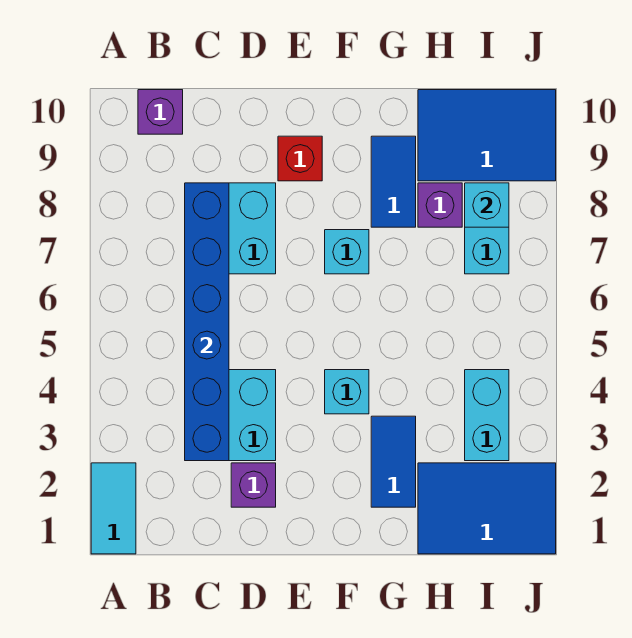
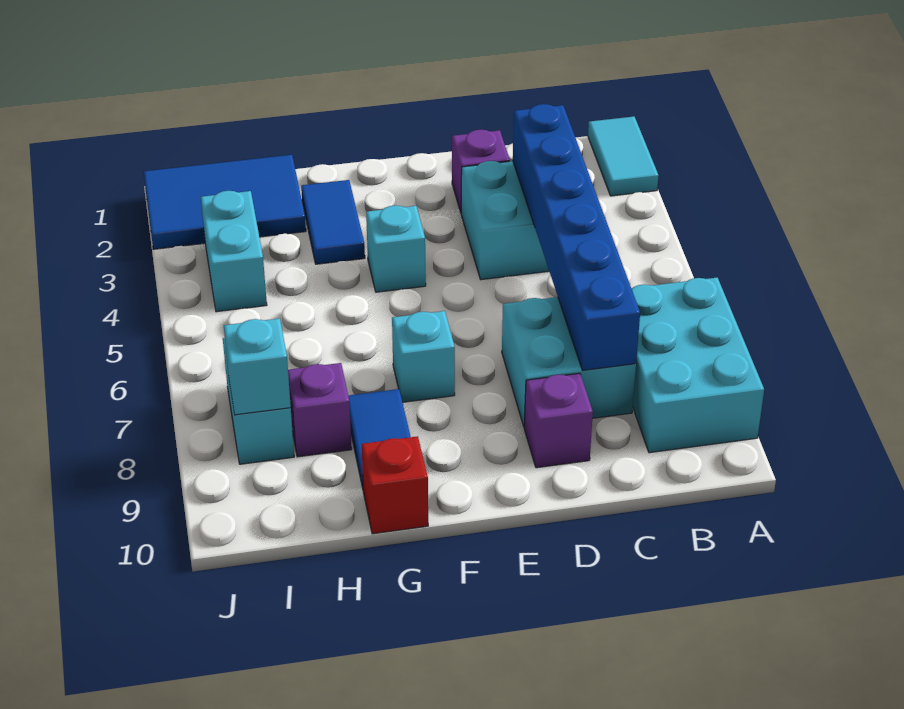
none -> cyan 2x3 brick [631,278,764,453]
purple 1x1 brick [138,90,183,134] -> purple 1x1 brick moved to [524,373,593,468]
red 1x1 brick [278,136,322,181] -> red 1x1 brick moved to [362,436,428,534]
blue 2x3 tile [418,90,556,181] -> none

